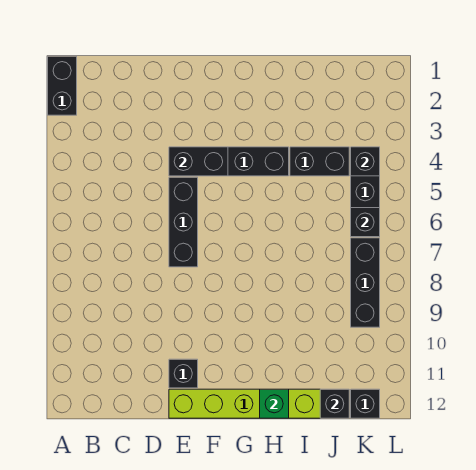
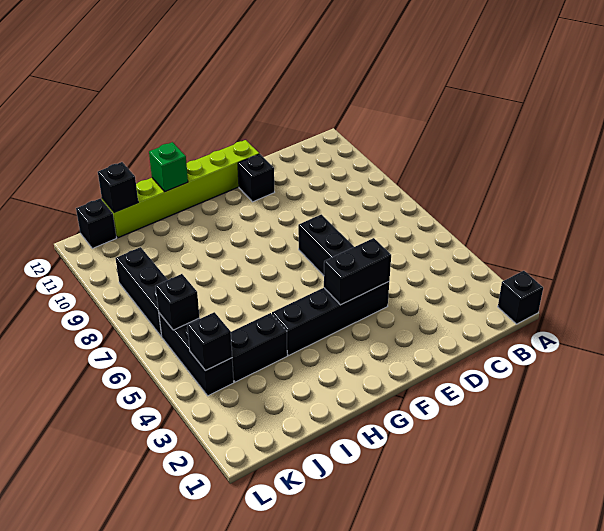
black 1x2 brick [48,56,77,115] -> black 1x1 brick [498,271,543,324]

